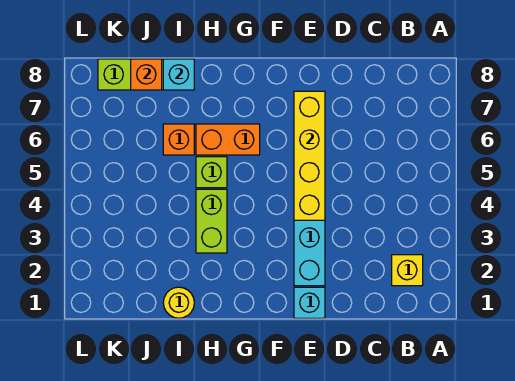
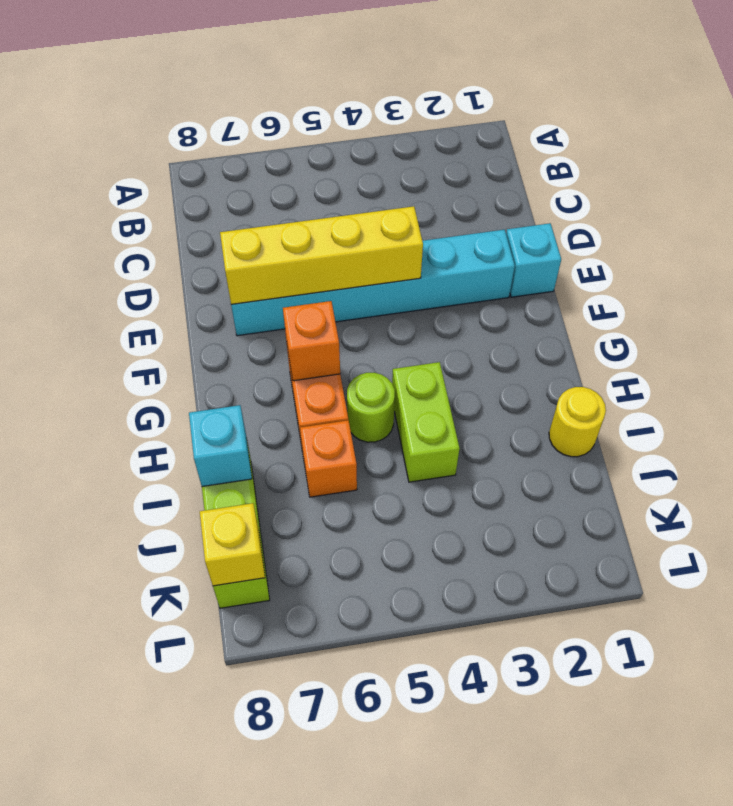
yellow 1x1 brick [392,255,423,286] -> yellow 1x1 brick moved to [200,503,265,586]
lime 1x2 brick [196,189,227,253] -> lime 1x2 brick turned to [392,362,460,482]
lime 1x1 brick [196,157,227,188] -> lime 1x1 round brick [347,373,395,442]
orange 1x1 brick [131,59,162,90] -> orange 1x1 brick moved to [283,301,340,381]

